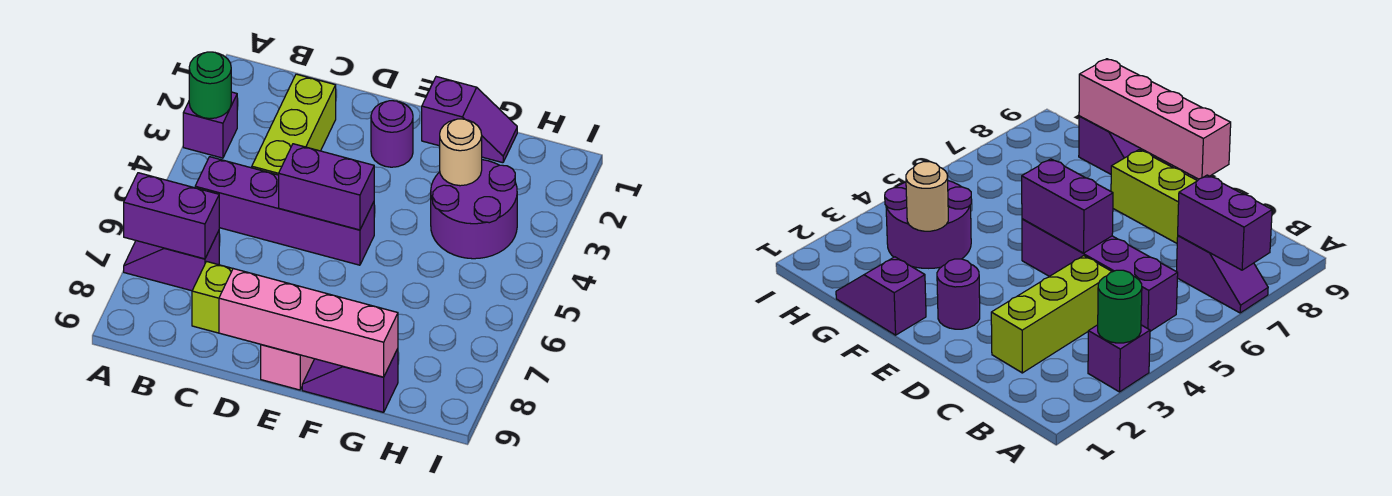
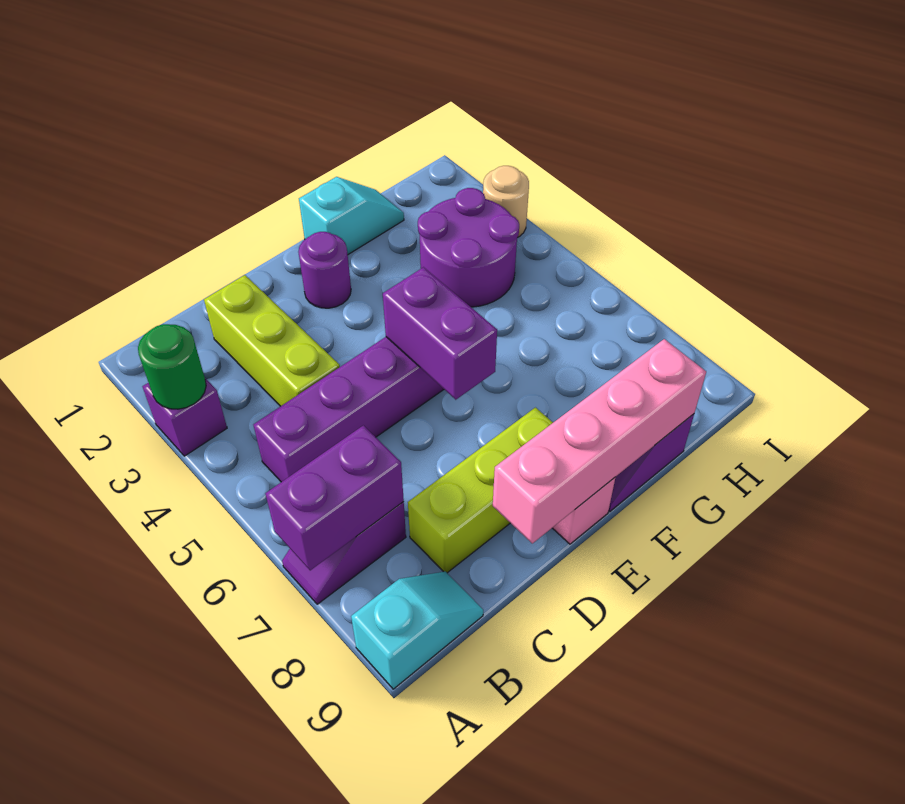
none -> cyan 1x2 slope [351,571,483,689]
purple 1x2 brick [279,144,374,230] -> purple 1x2 brick turned to [383,267,497,400]
purple 1x2 slope [422,77,517,163] -> cyan 1x2 slope [299,177,404,254]
tan 1x1 round brick [440,119,482,186] -> tan 1x1 round brick moved to [483,166,529,237]

